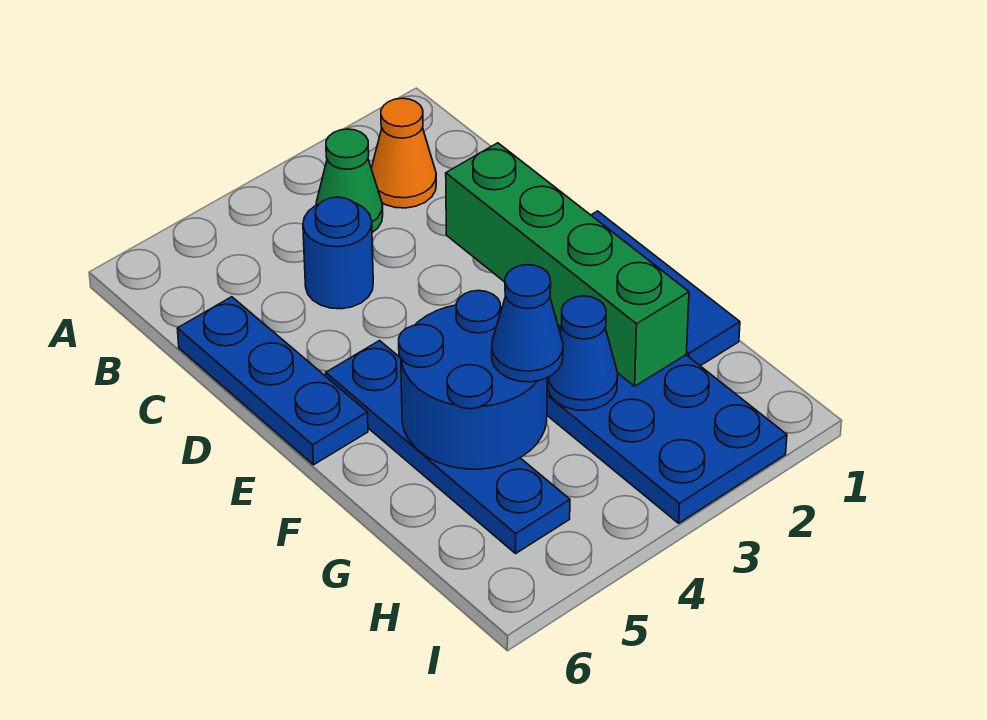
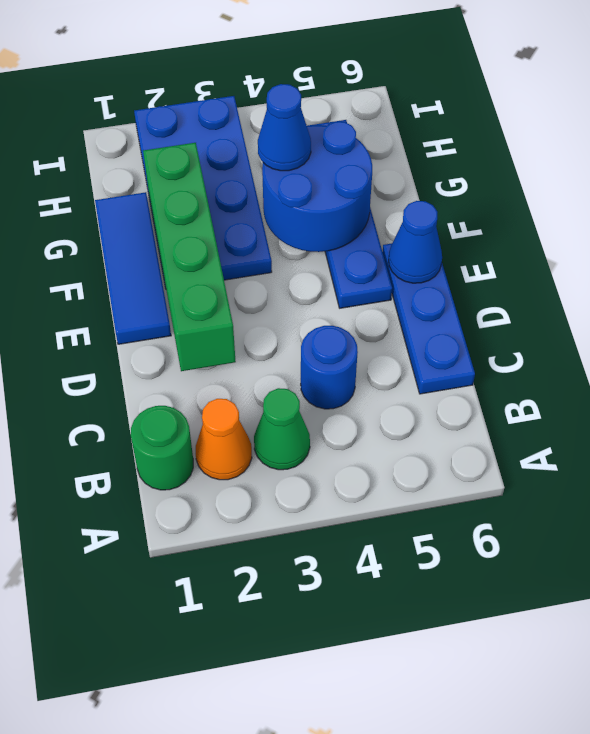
none -> green 1x1 round brick [131,406,193,490]
blue 1x1 cone [548,296,618,410] -> blue 1x1 cone moved to [389,201,442,283]

